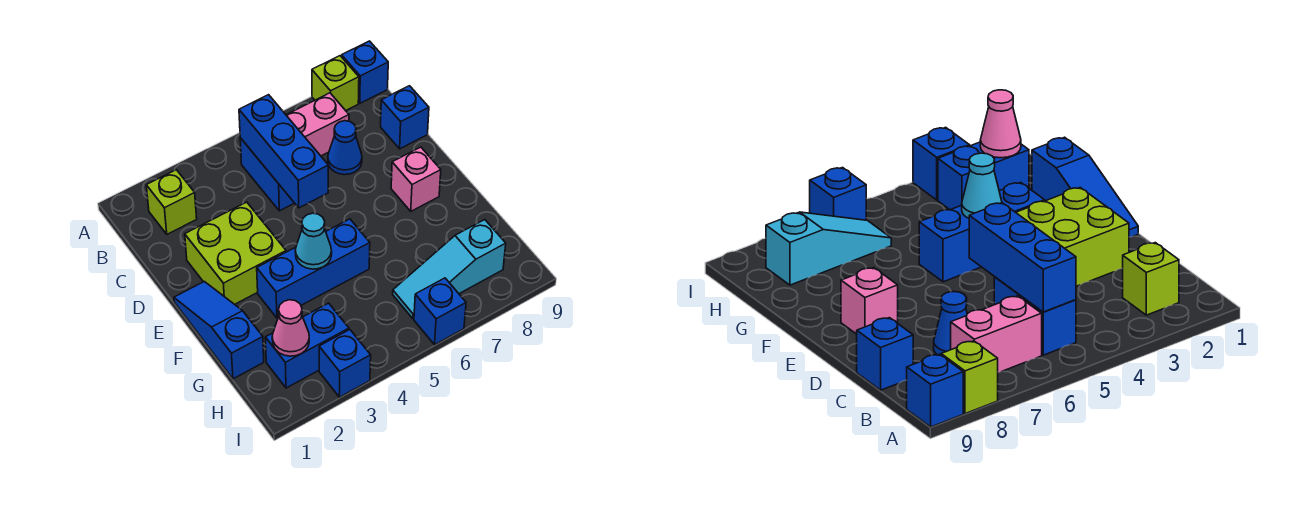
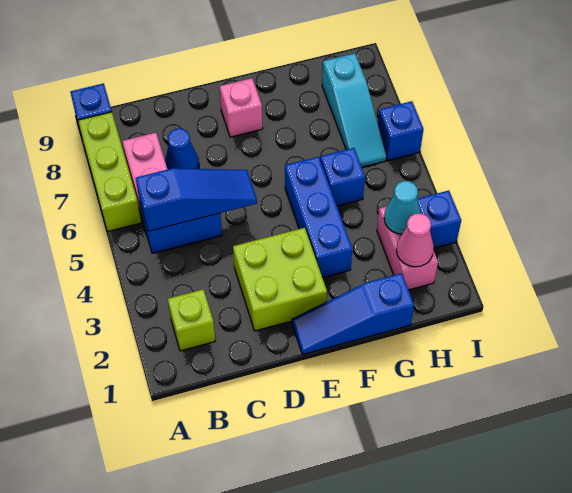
lime 1x1 brick [312,56,359,111] -> lime 1x3 brick [78,112,141,232]
blue 1x3 brick [239,95,328,208] -> blue 1x3 slope [136,168,257,231]
blue 1x1 brick [381,86,429,149] -> blue 1x1 brick moved to [320,148,365,206]
cyan 1x1 cone [295,213,332,269] -> cyan 1x1 cone moved to [384,181,421,234]
blue 1x2 brick [265,303,349,388] -> pink 1x2 brick [377,207,438,290]

